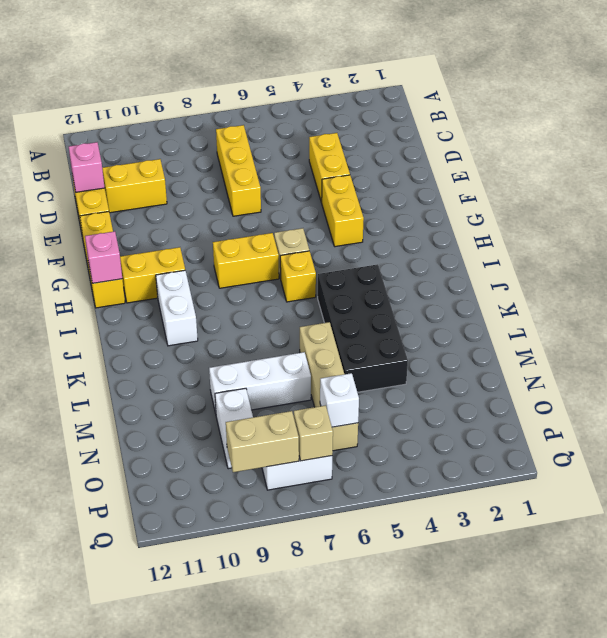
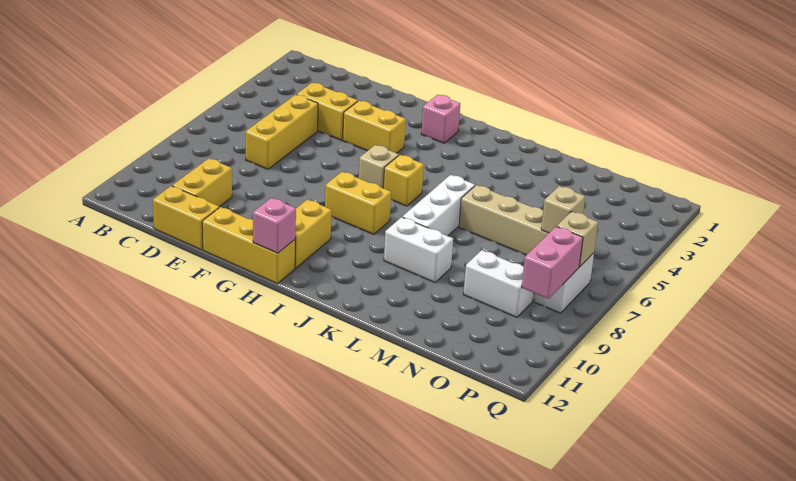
yellow 1x3 brick [216,125,261,216] -> yellow 1x3 brick turned to [246,95,318,169]
pink 1x1 brick [69,142,105,192] -> pink 1x1 brick moved to [421,95,460,143]
yellow 1x2 brick [213,233,279,288] -> yellow 1x2 brick turned to [325,172,391,235]
white 1x2 brick [156,270,198,346] -> white 1x2 brick moved to [384,217,453,282]
black 2x4 brick [318,264,408,392] -> none
white 1x3 brick [209,352,311,414] -> white 1x3 brick moved to [402,175,475,236]
white 1x1 brick [320,373,359,427] -> tan 1x1 brick [541,186,585,233]
tan 1x2 brick [226,411,299,472] -> pink 1x2 brick [522,226,583,299]

